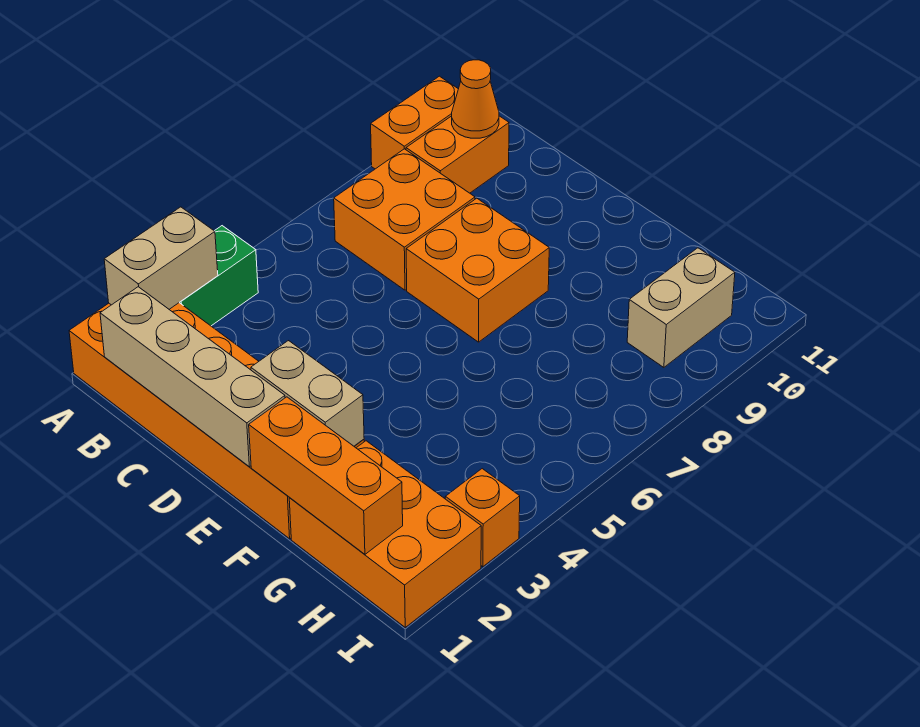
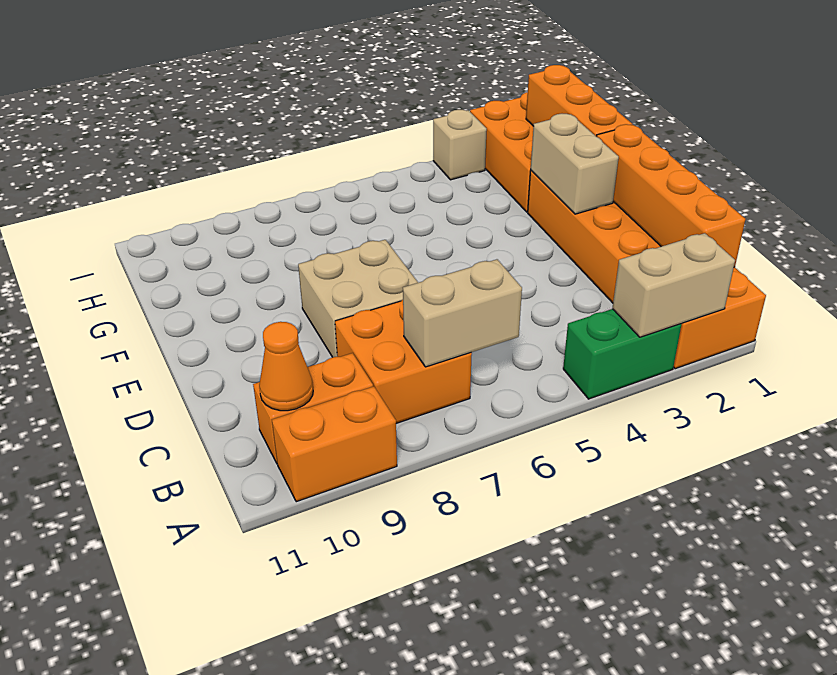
tan 1x4 brick [100,287,285,467] -> orange 1x4 brick [597,124,745,267]
orange 2x2 brick [406,198,549,342] -> tan 2x2 brick [298,240,418,357]
tan 1x2 brick [627,248,735,367] -> tan 1x2 brick moved to [403,259,522,367]
orange 1x1 brick [445,469,520,567] -> tan 1x1 brick [433,110,487,180]

